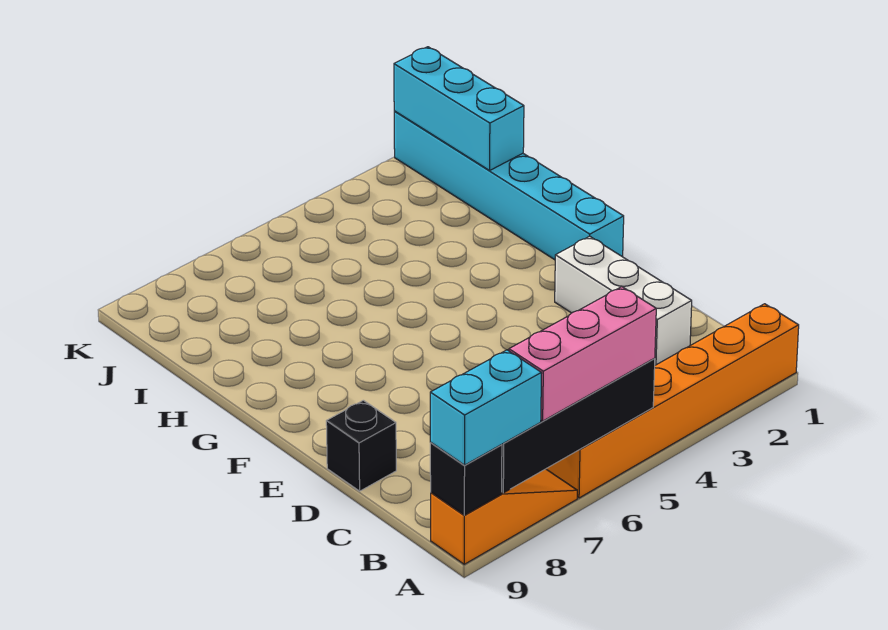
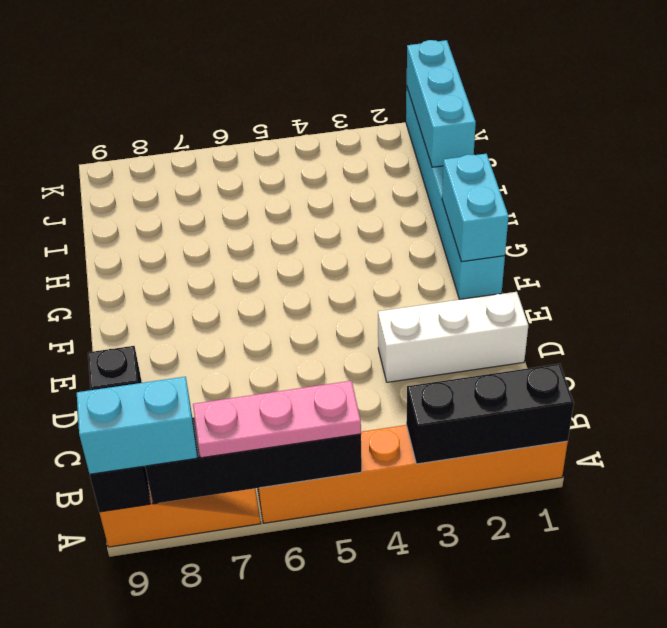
none -> black 1x3 brick [406,364,574,464]
pink 1x3 brick [509,287,656,421] -> pink 1x3 plate [193,381,361,458]
white 1x3 brick [555,236,692,365] -> white 1x3 brick turned to [378,292,528,382]
none -> cyan 1x2 brick [442,154,509,262]

